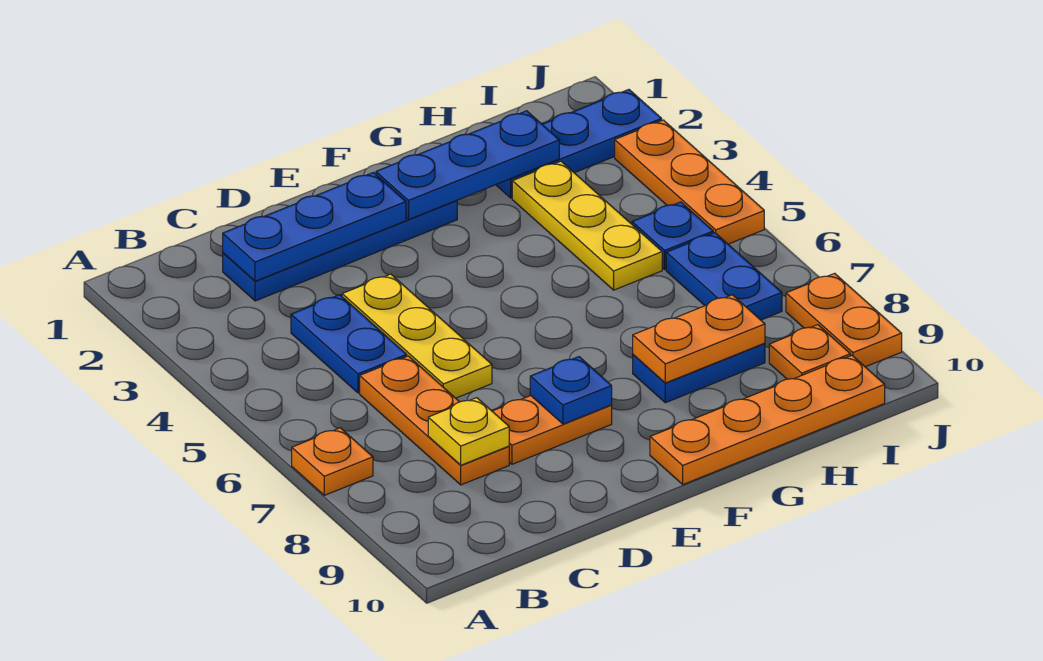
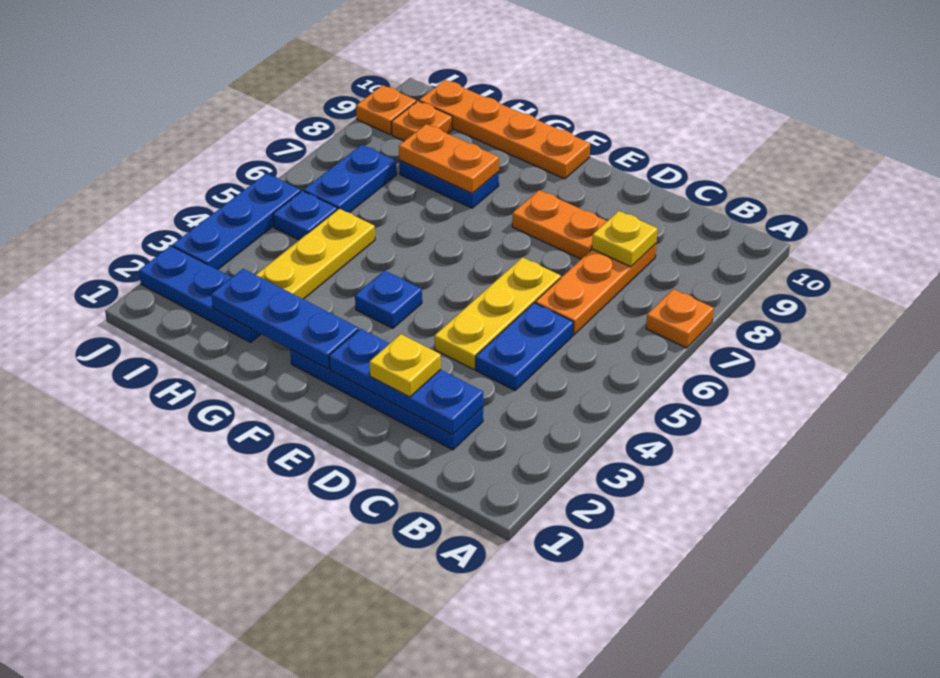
none -> yellow 1x1 plate [370,334,441,397]
blue 1x1 plate [530,357,612,424] -> blue 1x1 plate moved to [355,270,422,328]
orange 1x3 plate [615,120,764,244] -> blue 1x3 plate [173,173,301,270]
orange 1x2 plate [786,273,902,367] -> orange 1x1 plate [356,85,416,134]

